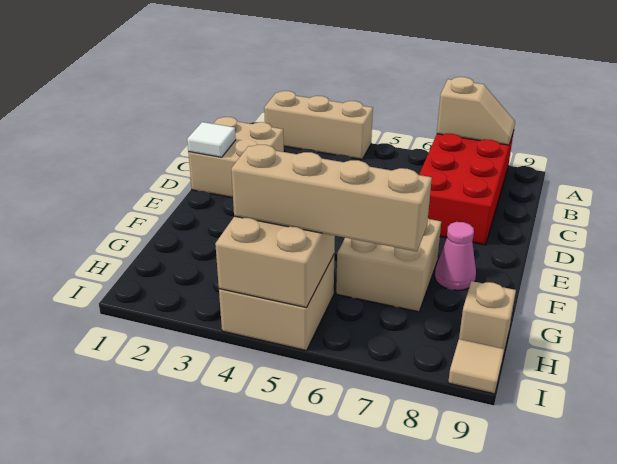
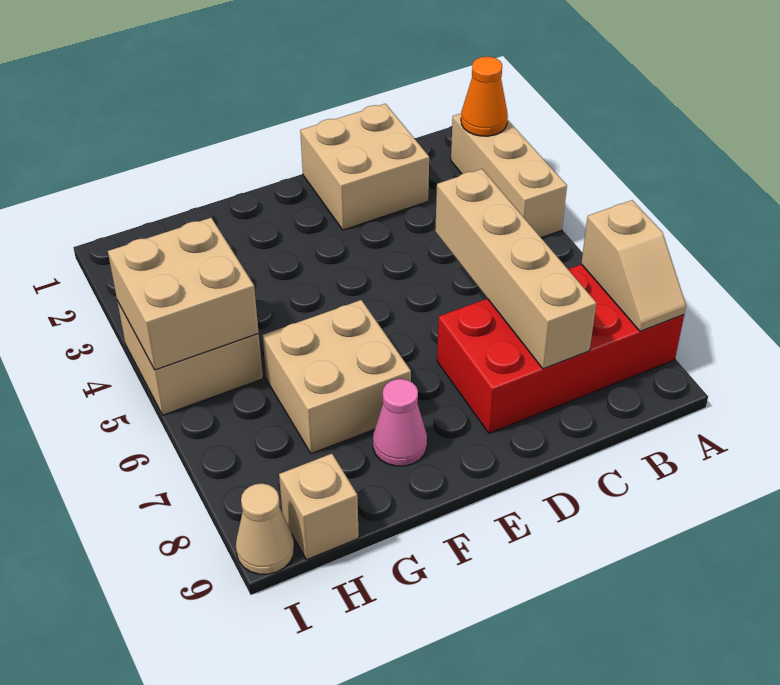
none -> orange 1x1 cone [461,57,508,136]
white 1x1 tile [187,122,236,157] -> none
tan 1x4 brick [231,145,432,251] -> tan 1x4 brick moved to [435,169,597,369]
tan 1x1 tile [448,339,504,394] -> tan 1x1 cone [236,484,294,574]

